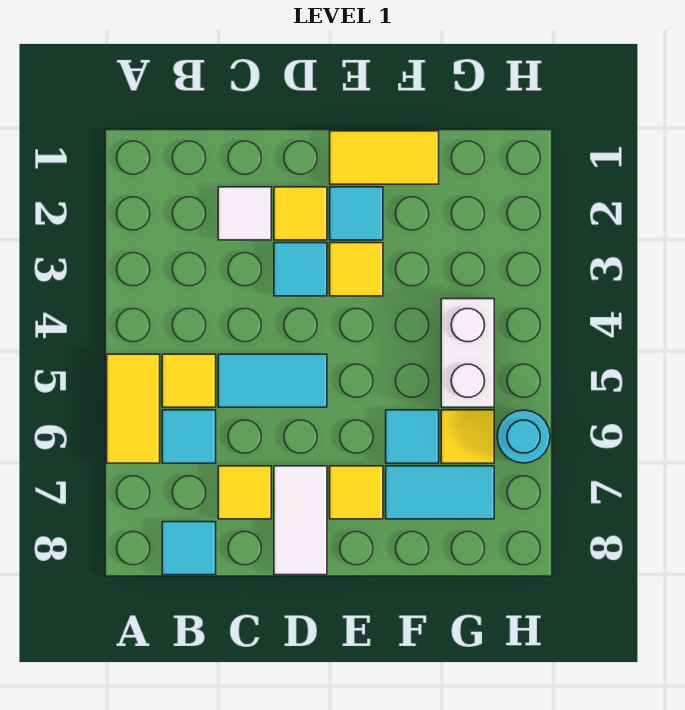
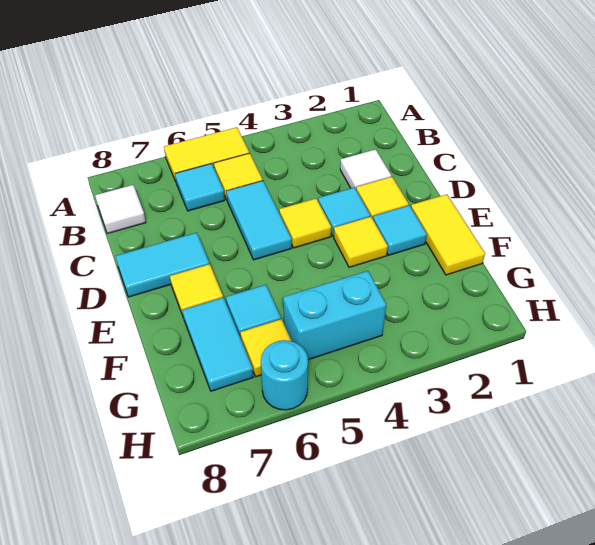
cyan 1x1 tile [162,522,216,575] -> white 1x1 tile [95,185,146,234]
yellow 1x1 tile [218,466,271,519] -> yellow 1x1 tile moved to [279,199,331,248]
white 1x2 tile [274,466,327,575] -> cyan 1x2 tile [116,233,209,297]
white 1x2 brick [441,299,494,407] -> cyan 1x2 brick [283,271,386,360]

